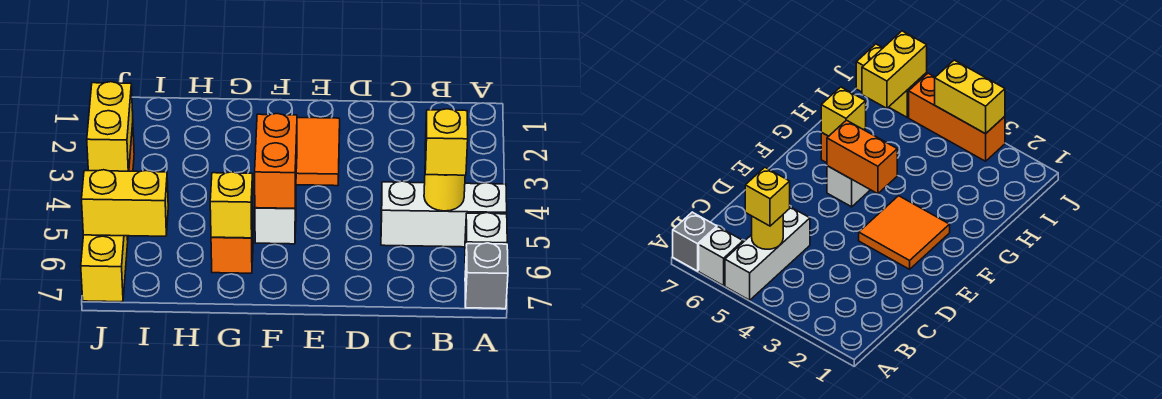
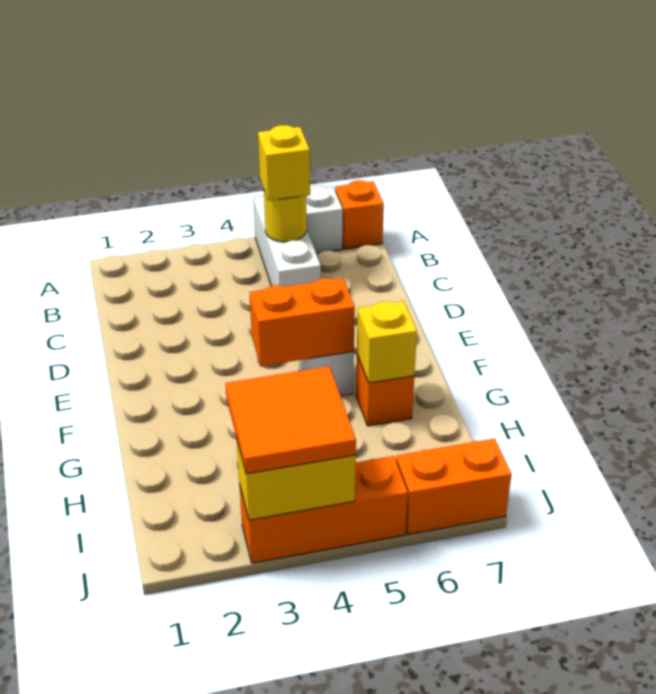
grey 1x1 brick [465,243,508,309] -> orange 1x1 brick [335,180,384,249]
orange 2x2 tile [296,117,340,186] -> orange 2x2 tile moved to [225,366,356,474]
yellow 1x2 brick [82,170,168,236] -> none
yellow 1x2 brick [81,235,128,302] -> orange 1x2 brick [396,438,511,535]

